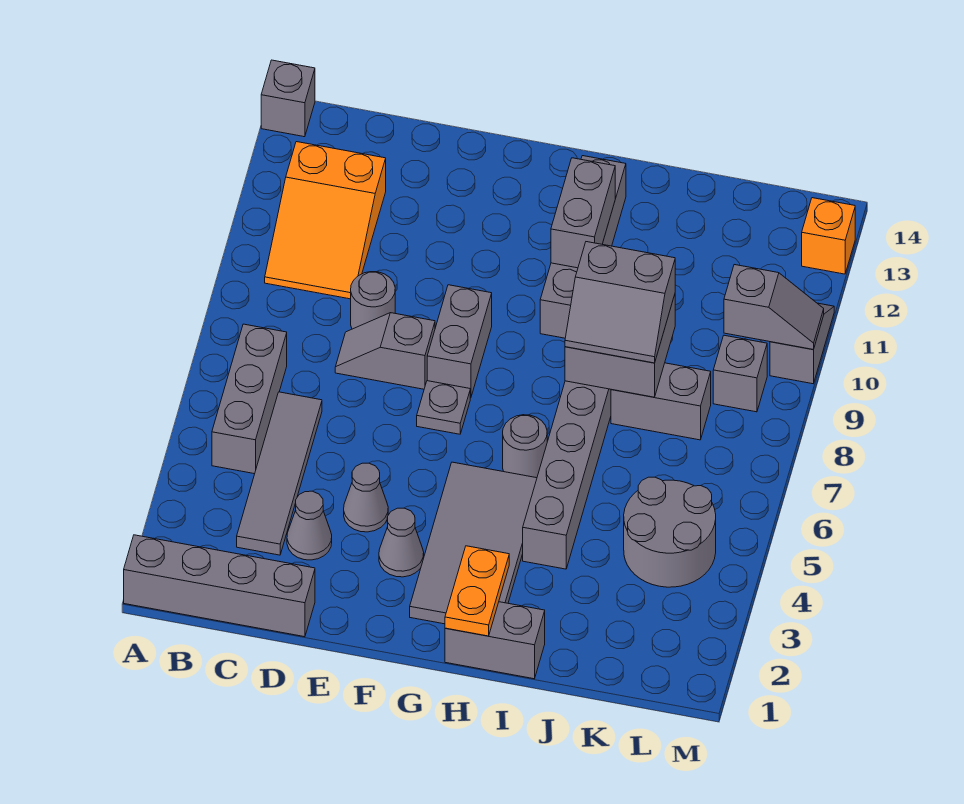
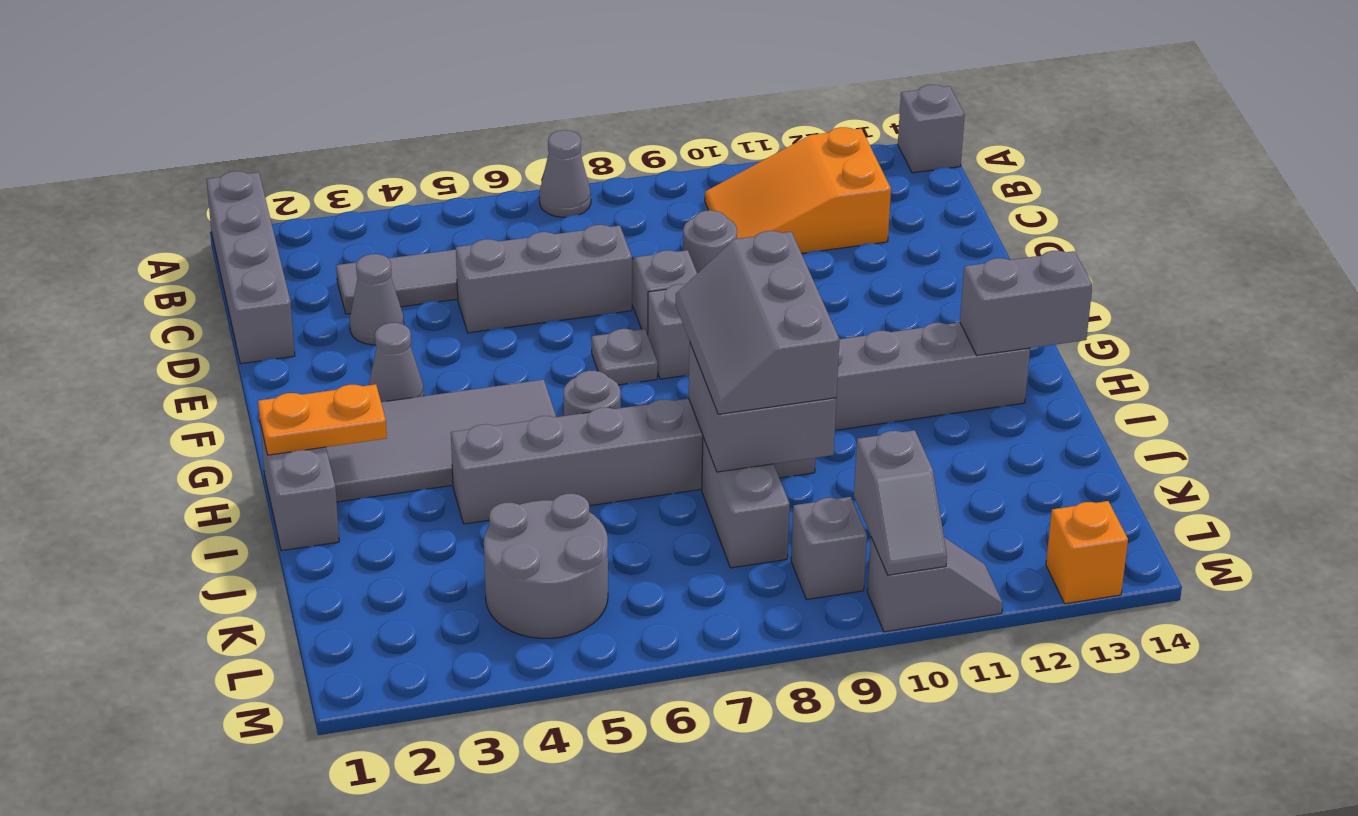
grey 1x3 brick [212,324,287,474] -> grey 1x3 brick moved to [456,225,632,333]
grey 1x1 cone [344,463,388,532] -> grey 1x1 cone moved to [539,130,591,217]
grey 1x2 brick [551,158,615,268] -> grey 1x2 brick moved to [960,251,1093,355]
grey 2x2 slope [565,242,675,363] -> grey 2x3 slope [675,231,840,414]

